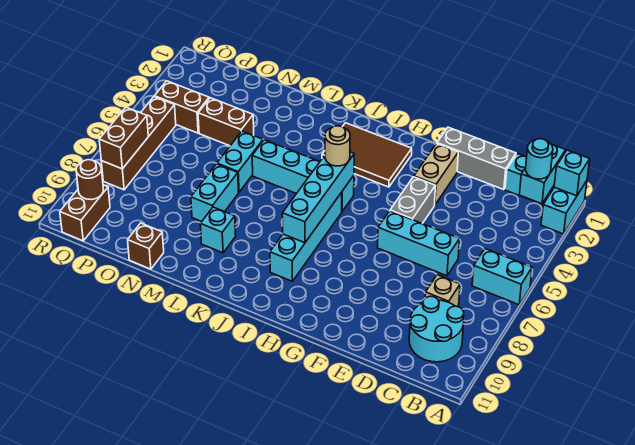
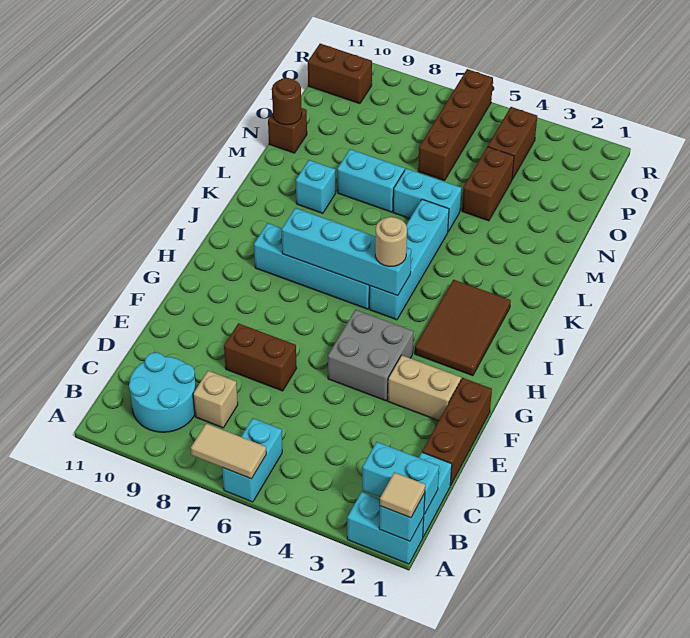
none -> tan 1x1 tile [380,472,425,518]
none -> tan 1x2 tile [191,423,266,479]
cyan 1x1 round brick [526,139,553,179] -> none
grey 1x3 brick [437,127,516,190] -> brown 1x3 brick [422,378,492,485]
cyan 1x3 brick [378,211,460,276] -> none
grey 1x2 brick [390,177,435,224] -> grey 2x2 brick [328,310,414,401]
brown 1x4 brick [101,97,176,190] -> brown 1x4 brick turned to [418,69,493,181]
brown 1x2 brick [99,107,148,169] -> brown 1x2 brick moved to [224,323,297,391]
brown 1x1 round brick [76,160,103,200] -> brown 1x1 round brick moved to [272,78,302,125]

